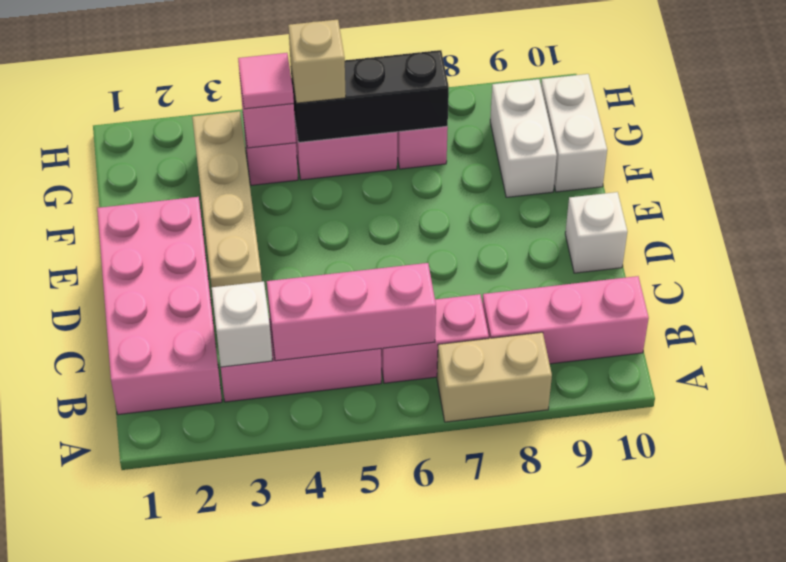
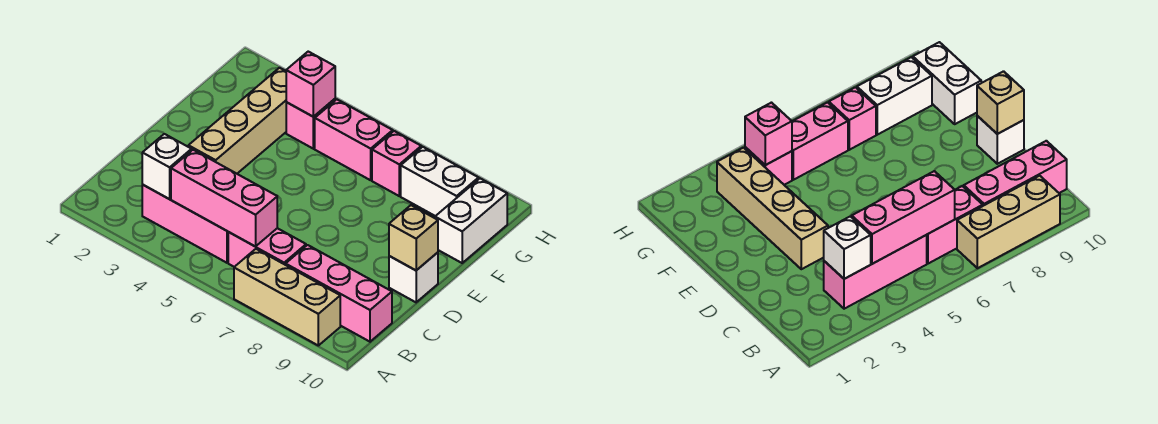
tan 1x2 brick [437,332,552,422] -> tan 1x3 brick [234,249,340,345]
pink 2x4 brick [97,197,222,415] -> none
white 1x2 brick [490,79,557,197] -> white 1x2 brick turned to [401,147,479,216]
pink 1x1 tile [238,53,294,109] -> none
black 1x3 brick [291,50,449,142] -> none
tan 1x1 brick [288,20,346,103] -> tan 1x1 brick moved to [389,205,438,270]

